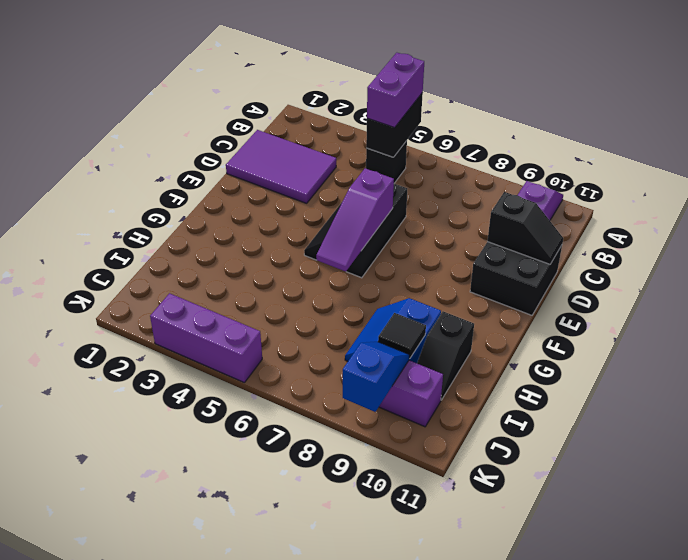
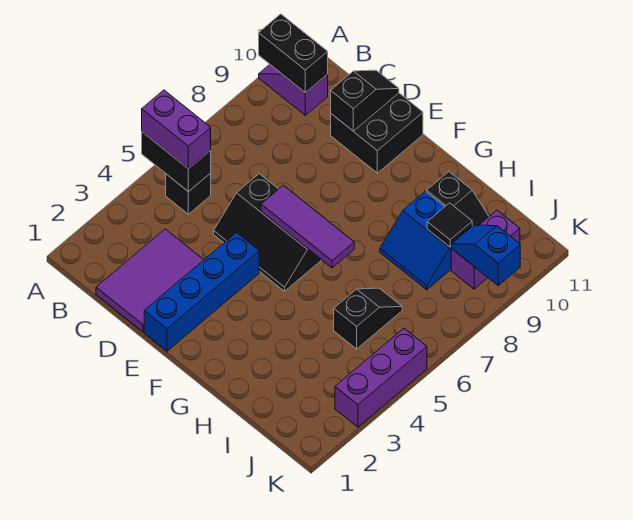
none -> black 1x2 brick [259,14,328,93]
none -> blue 1x4 brick [144,233,259,351]
purple 1x3 slope [316,168,394,271] -> purple 1x3 tile [261,185,354,268]
none -> black 1x2 slope [334,288,402,349]

